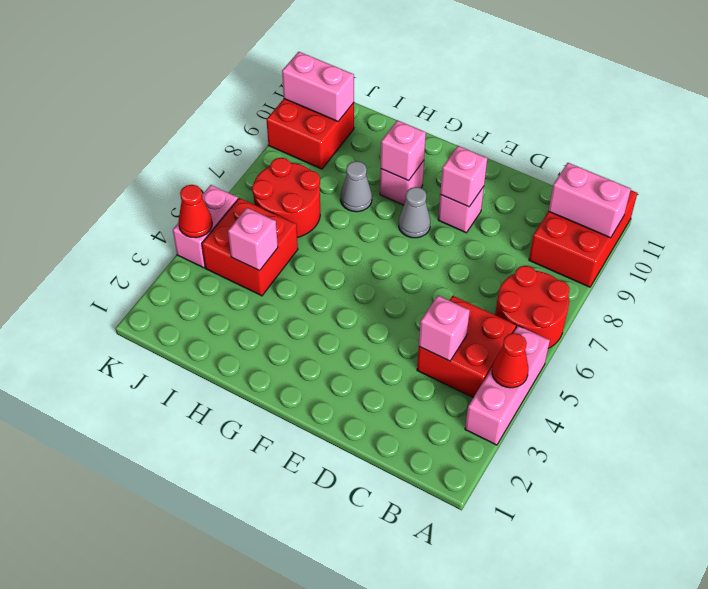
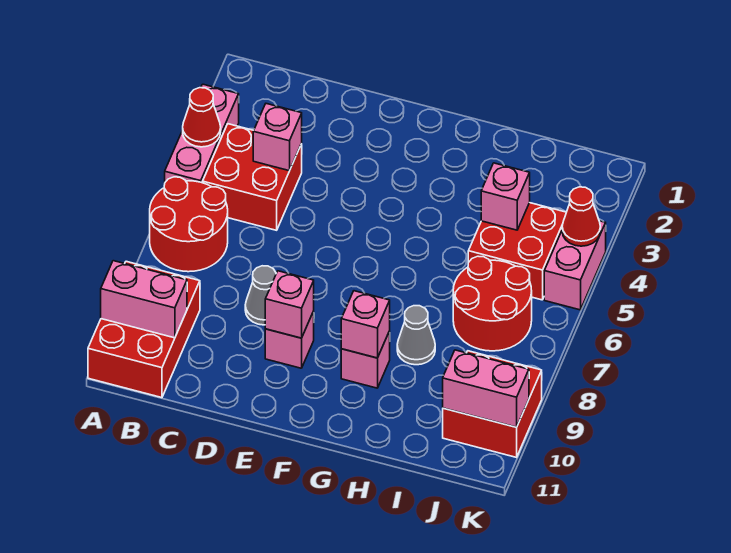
grey 1x1 cone [399,187,430,238] -> grey 1x1 cone moved to [245,266,276,325]

